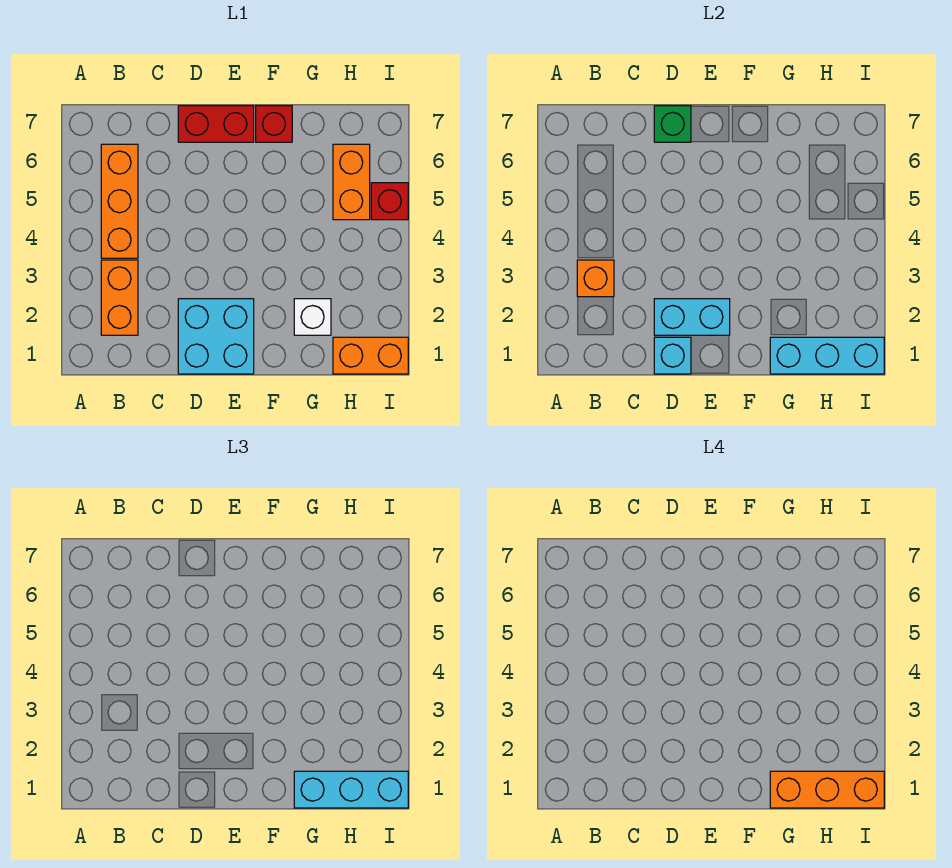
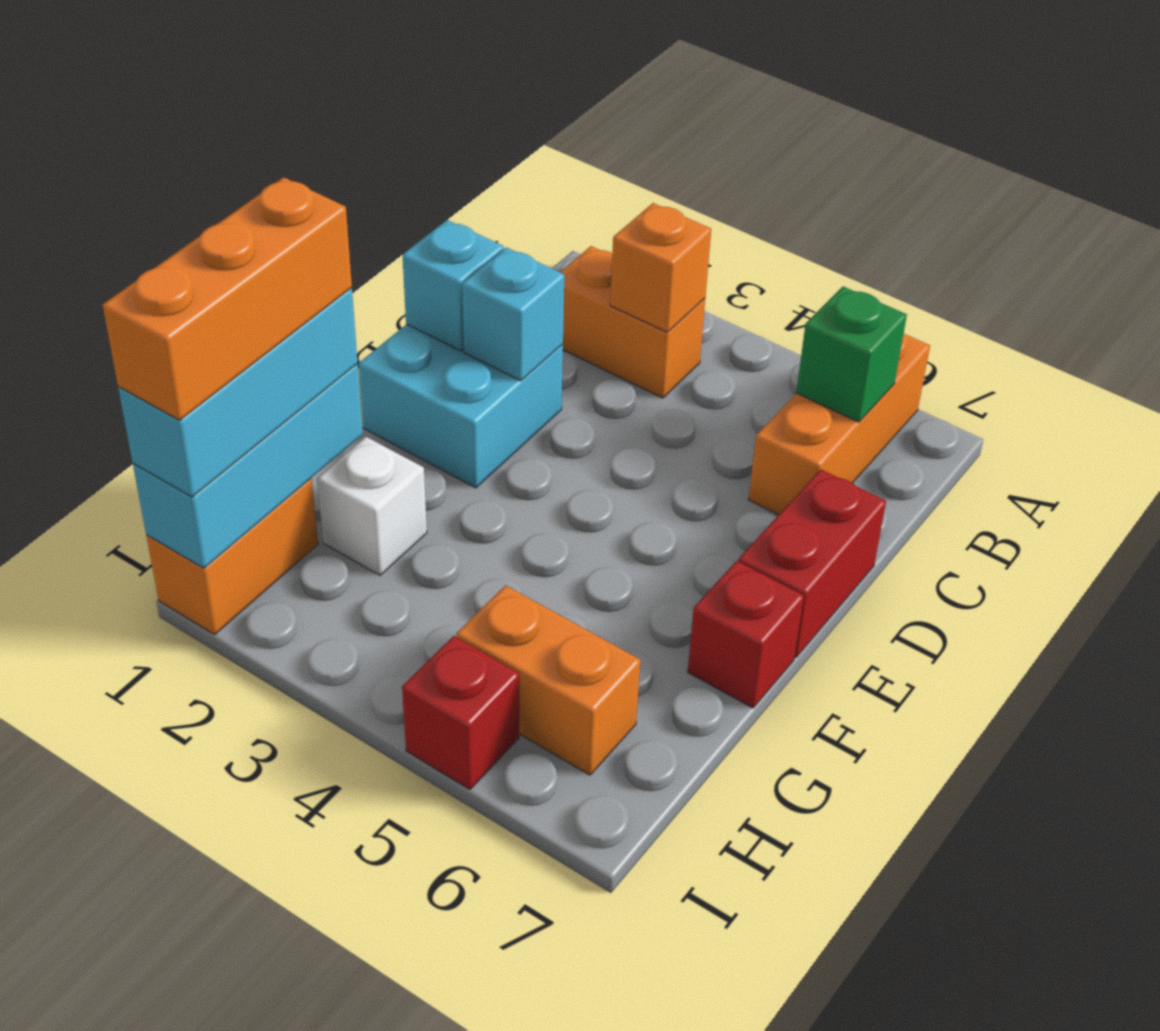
orange 1x3 brick [101,144,138,258] -> orange 1x3 brick turned to [749,334,930,515]
cyan 1x2 brick [654,299,730,335] -> cyan 1x1 brick [462,248,564,381]
green 1x1 brick [654,106,691,142] -> green 1x1 brick moved to [796,287,907,422]

